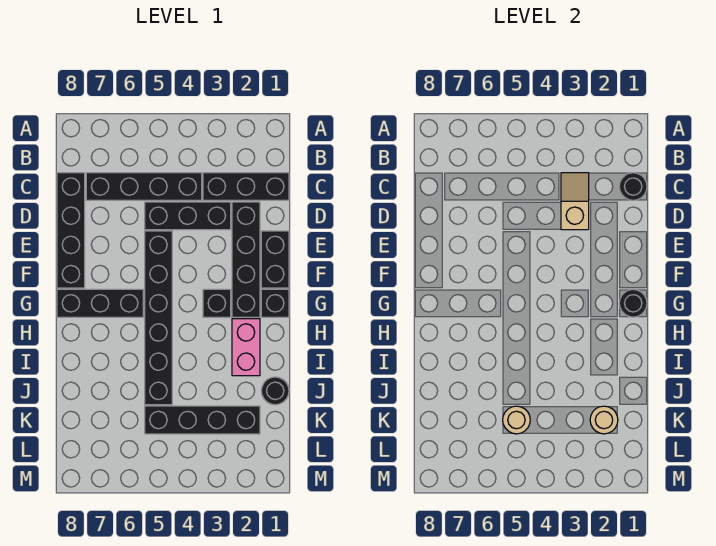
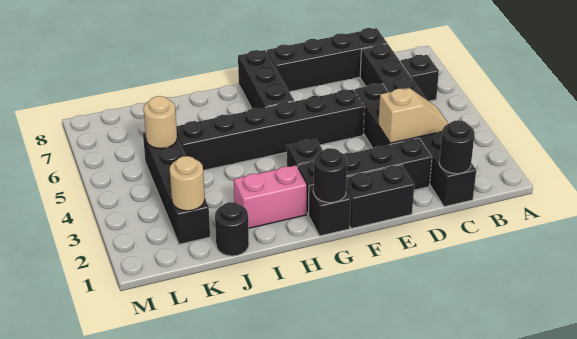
none -> black 1x1 brick [401,55,439,101]

